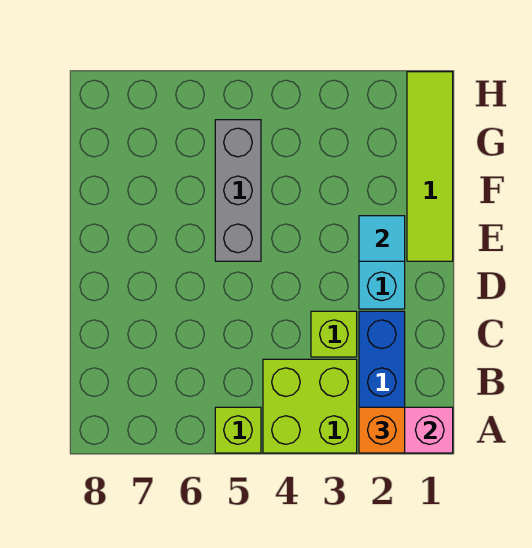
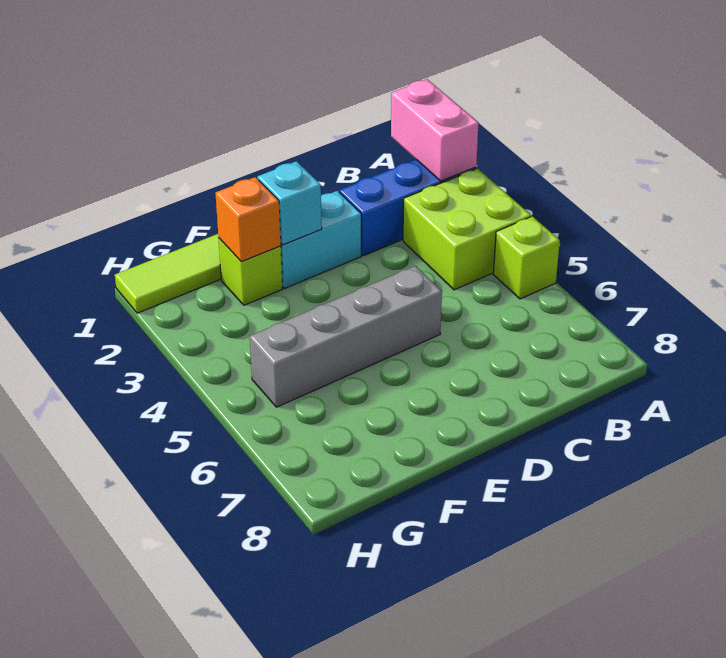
orange 1x1 brick [359,407,405,453] -> orange 1x1 brick moved to [215,177,281,262]
lime 1x1 brick [311,311,357,357] -> lime 1x1 brick moved to [219,238,283,305]
cyan 1x1 tile [359,216,405,261] -> cyan 1x1 brick [257,161,322,245]
grey 1x3 brick [215,120,261,261] -> grey 1x4 brick [250,266,442,407]

